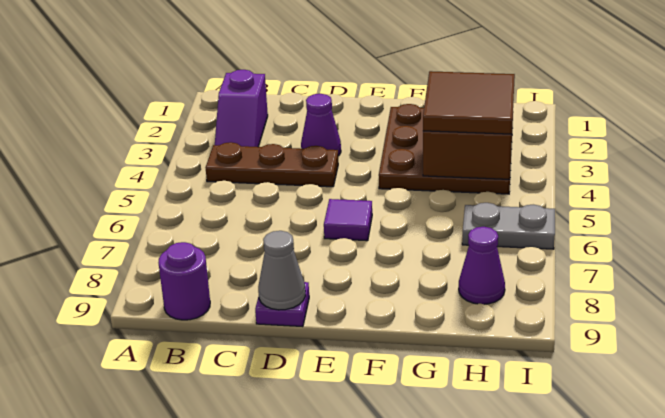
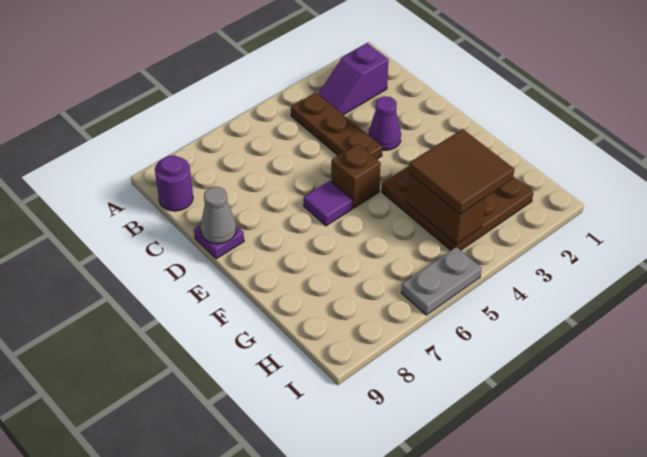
none -> brown 1x1 brick [331,144,381,208]
grey 1x2 plate [462,203,555,249] -> grey 1x2 plate turned to [401,247,482,315]
purple 1x1 cone [459,227,505,304] -> none

